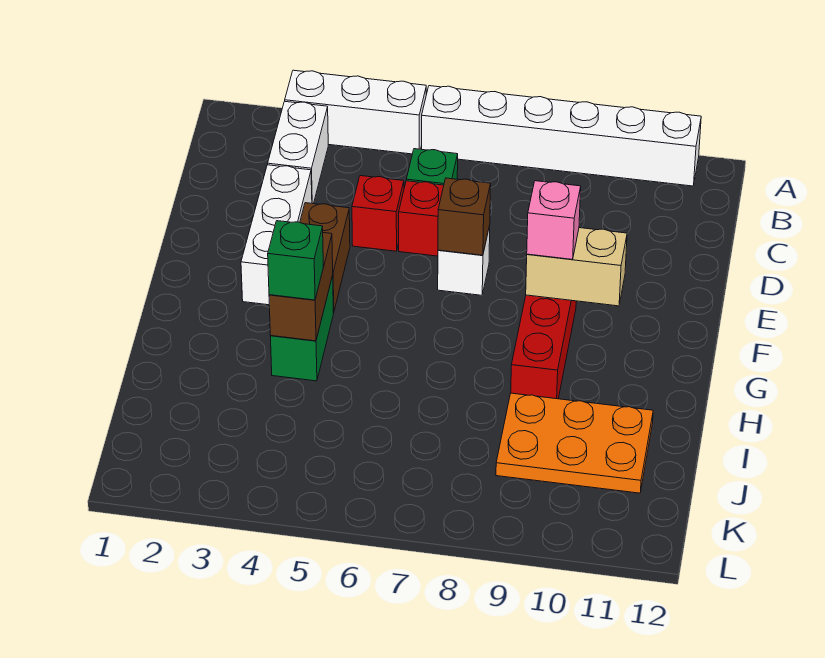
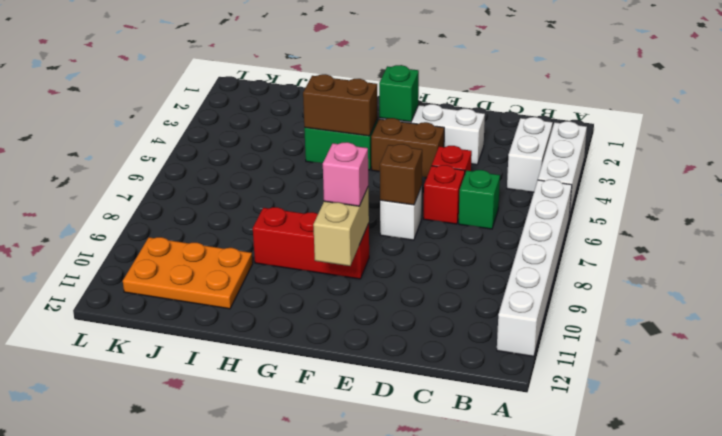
white 1x2 brick [268,101,328,204] -> white 1x2 brick turned to [507,117,553,192]
green 1x1 brick [268,221,323,300] -> green 1x1 brick moved to [379,65,419,122]
orange 2x3 plate [496,393,653,493] -> orange 2x3 plate turned to [123,237,253,309]

